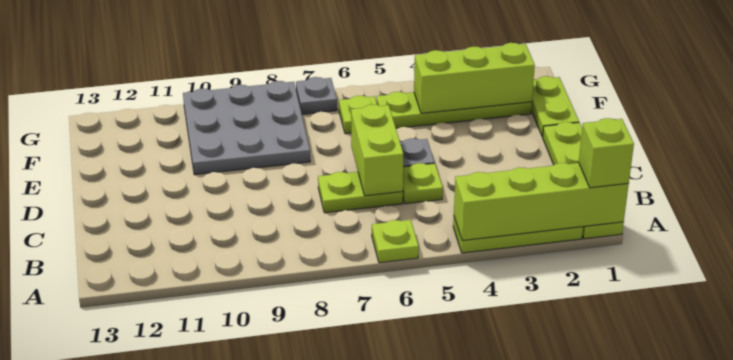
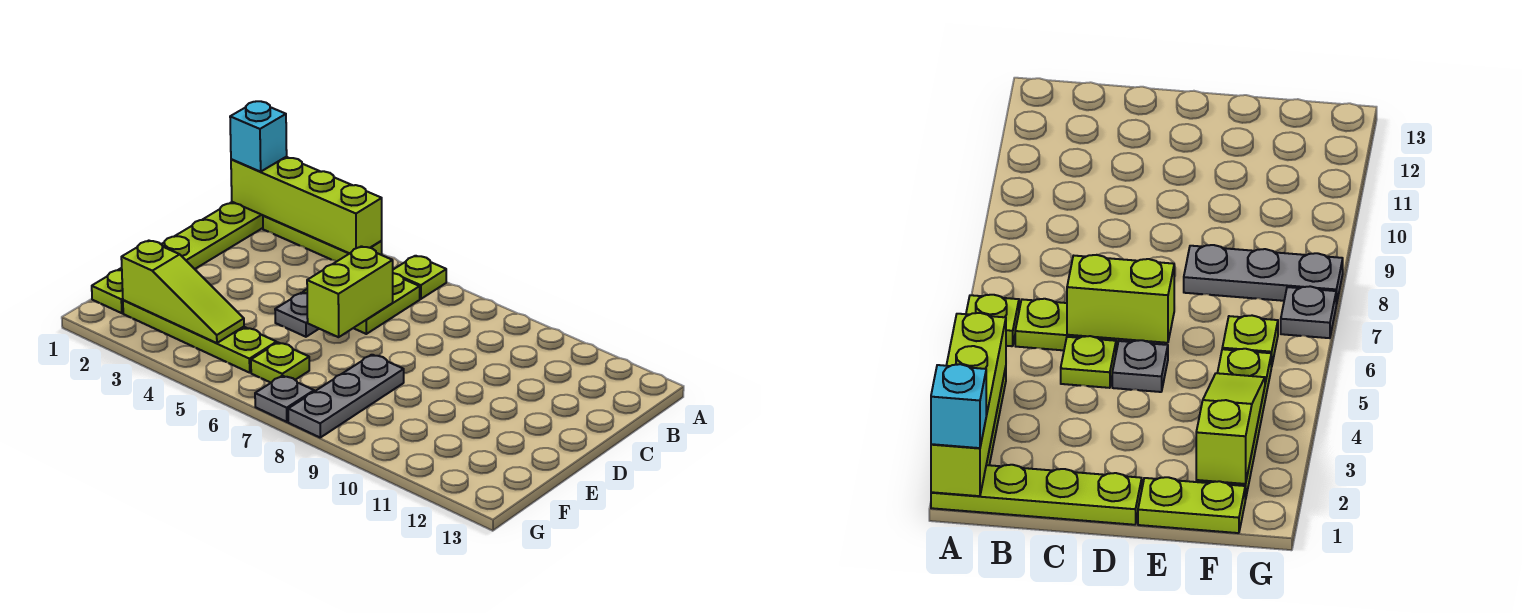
lime 1x1 brick [579,118,634,188] -> cyan 1x1 brick [230,101,287,172]
lime 1x2 plate [318,172,403,213] -> lime 1x2 plate turned to [354,273,420,334]
grey 3x3 plate [183,81,310,175] -> grey 1x3 plate [288,355,404,437]
lime 1x3 brick [414,43,535,113] -> lime 1x3 slope [121,241,244,343]

